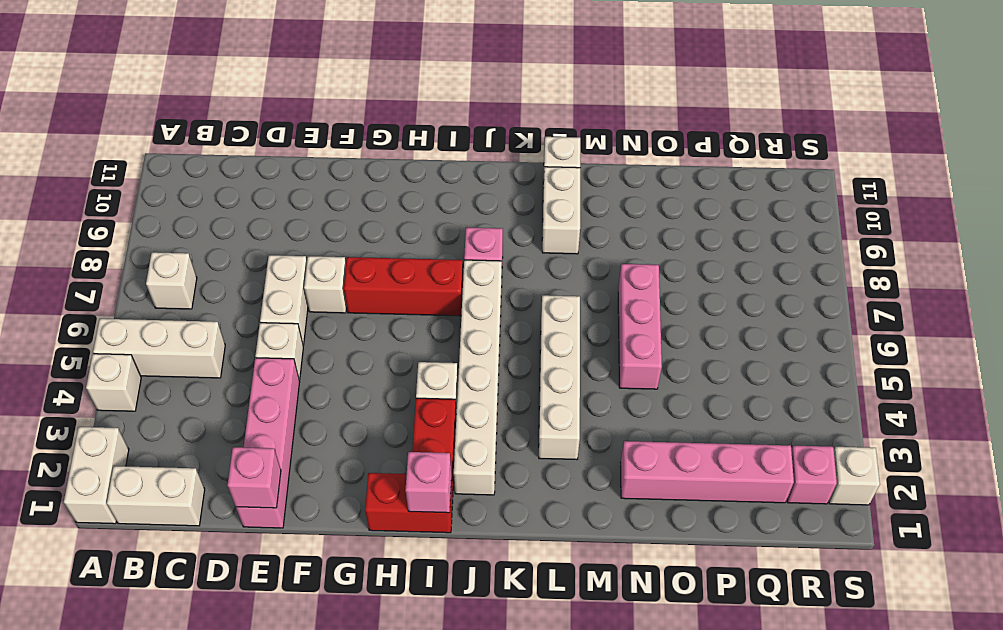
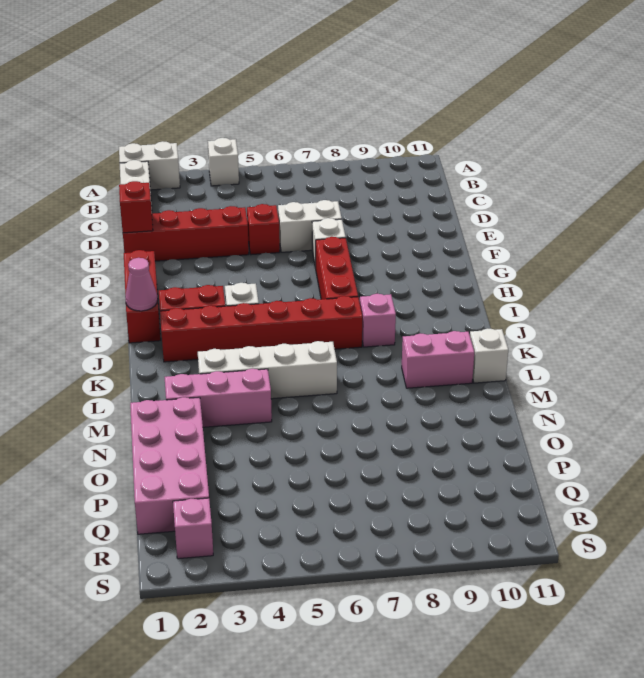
white 1x3 brick [93,319,225,378] -> none
white 1x1 brick [146,252,197,309] -> none
pink 1x4 brick [236,358,300,528] -> red 1x4 brick [123,206,249,261]
pink 1x1 brick [227,447,281,508] -> red 1x1 brick [119,181,153,233]
white 1x1 brick [255,323,303,380] -> red 1x1 brick [247,204,280,255]
red 1x2 brick [365,473,453,533] -> red 1x3 brick [124,250,161,343]
pink 1x1 brick [406,452,451,513] -> pink 1x1 cone [125,258,158,311]
white 1x6 brick [454,260,502,495] -> red 1x6 brick [160,296,362,362]
white 1x2 brick [542,167,580,254] -> pink 1x2 brick [402,331,474,388]
pink 1x4 brick [620,441,794,503] -> pink 2x4 brick [130,397,209,534]
pink 1x3 brick [618,264,662,389] -> pink 1x3 brick moved to [165,369,272,427]
white 1x1 brick [829,447,880,505] -> none

